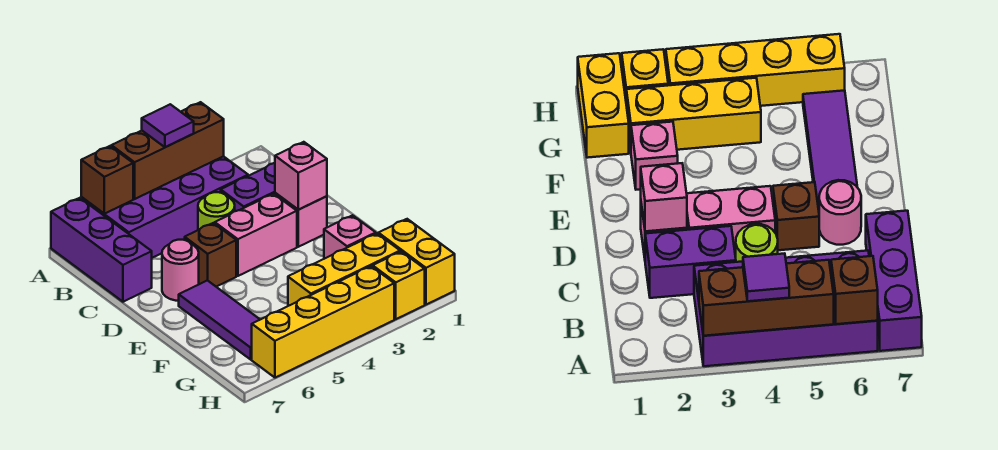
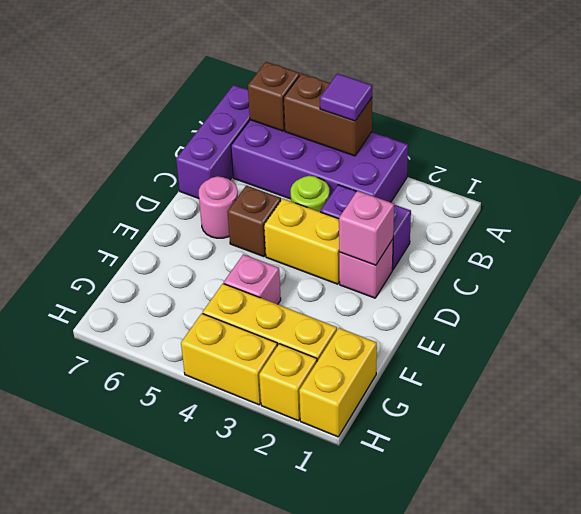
brown 1x3 brick [111,102,224,199] -> brown 1x2 brick [284,74,372,156]
pink 1x2 brick [215,194,297,276] -> yellow 1x2 brick [264,199,340,284]
purple 1x3 tile [179,280,260,359] -> none
pink 1x1 brick [324,215,376,259] -> pink 1x1 brick moved to [224,254,281,304]
yellow 1x4 brick [252,266,394,378] -> yellow 1x2 brick [181,313,277,405]

